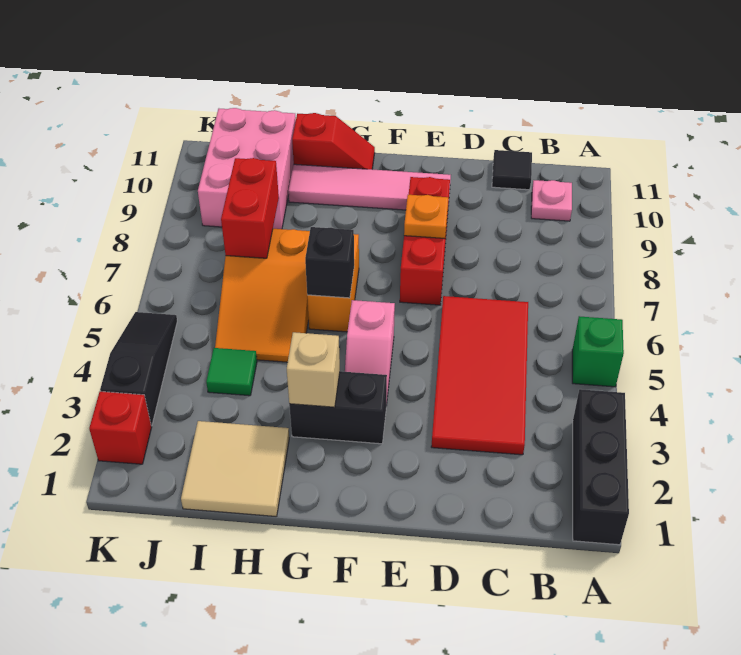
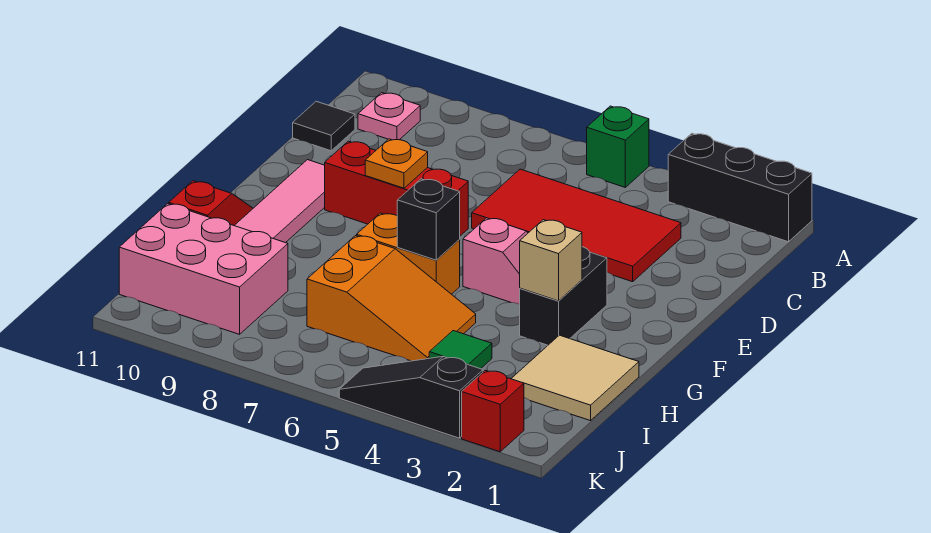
red 1x2 brick [221,158,279,258] -> none

